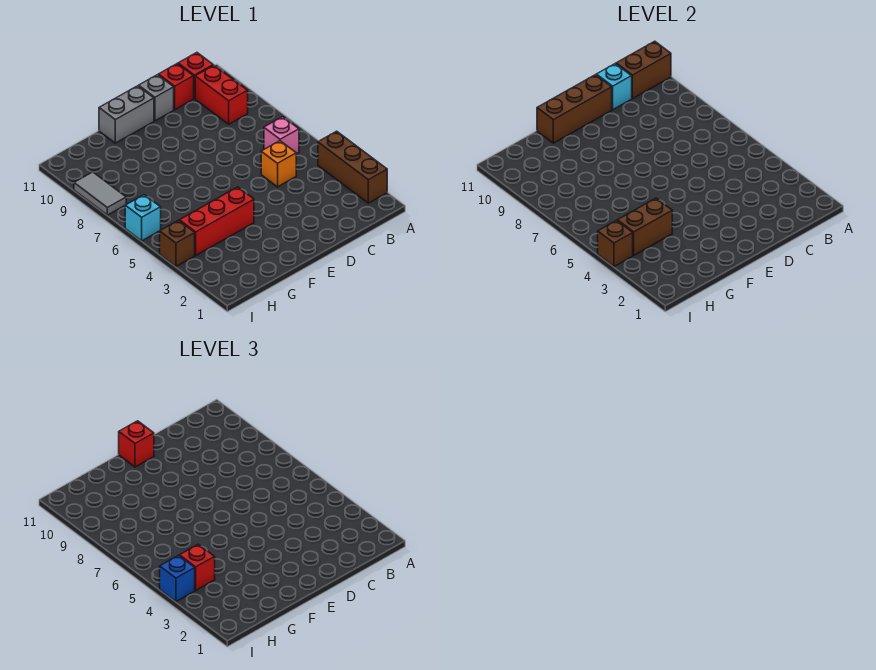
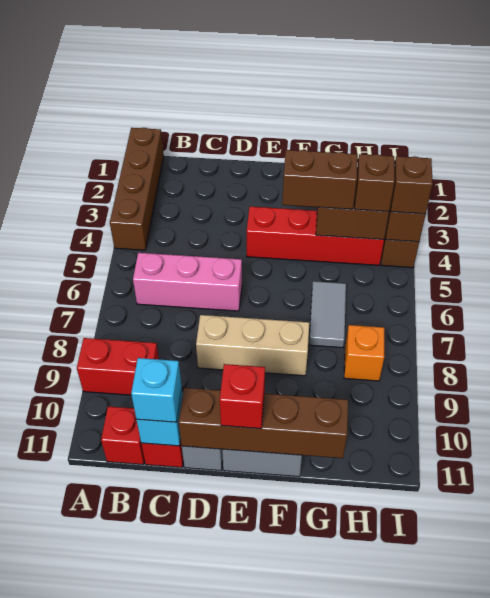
brown 1x3 brick [318,131,387,203] -> brown 1x4 brick [110,128,164,250]
brown 1x2 brick [616,41,671,99] -> brown 1x2 brick moved to [282,150,357,209]
pink 1x1 brick [264,117,299,154] -> pink 1x3 brick [133,253,242,311]
red 1x2 brick [195,65,248,124] -> red 1x2 brick turned to [77,338,159,395]
orange 1x1 brick [261,141,296,187] -> orange 1x1 brick moved to [344,325,384,381]
none -> tan 1x3 brick [196,315,309,376]
brown 1x3 brick [537,75,612,143] -> brown 1x4 brick [179,388,348,458]
red 1x3 brick [179,187,254,255] -> red 1x4 brick [247,207,384,265]
red 1x1 brick [179,544,215,590] -> brown 1x1 brick [355,154,395,212]
blue 1x1 brick [160,555,195,601] -> brown 1x1 brick [391,156,433,214]
cyan 1x1 brick [125,195,161,241] -> cyan 1x1 brick moved to [131,358,182,422]
grey 1x2 tile [74,172,126,215] -> grey 1x2 tile moved to [309,281,346,348]

